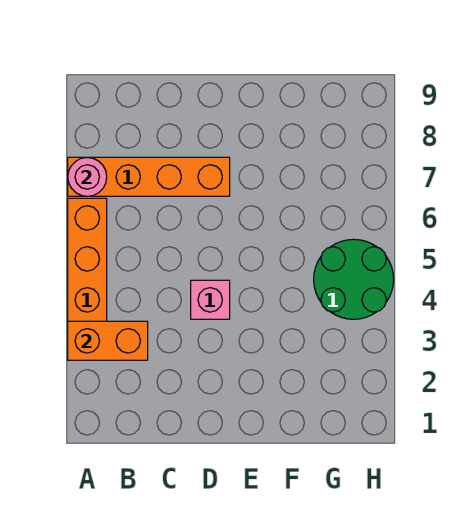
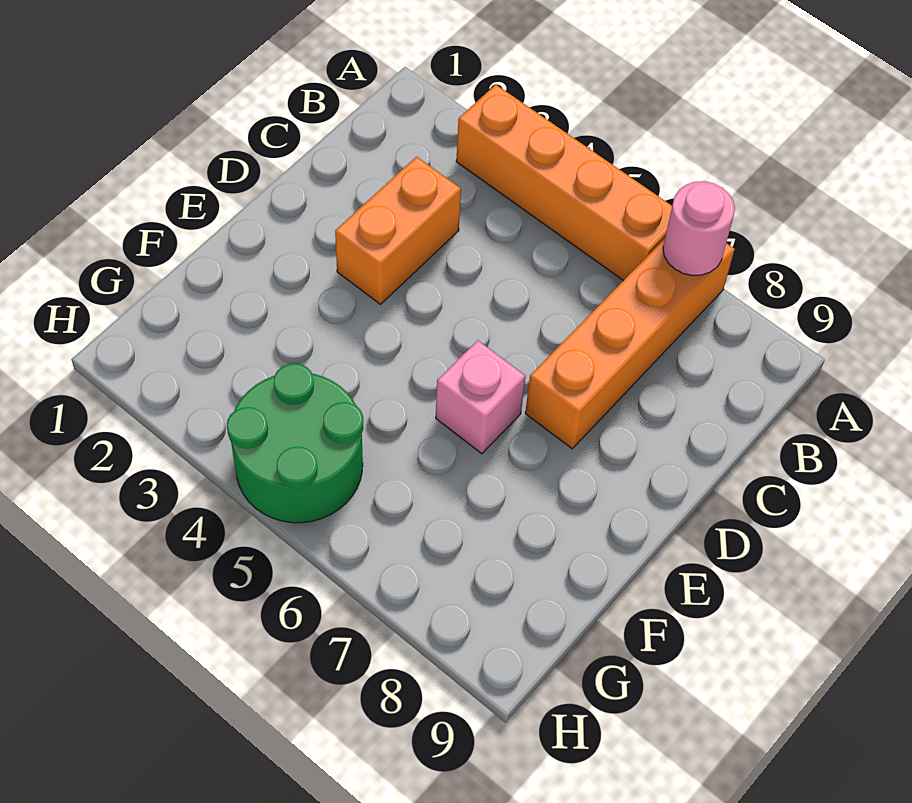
orange 1x2 brick [68,321,148,360] -> orange 1x2 brick moved to [335,157,461,304]
pink 1x1 brick [191,280,230,319] -> pink 1x1 brick moved to [436,340,526,454]

